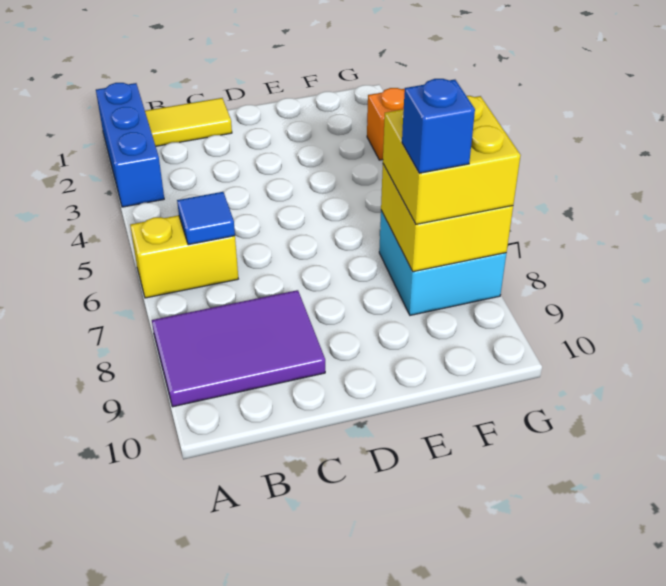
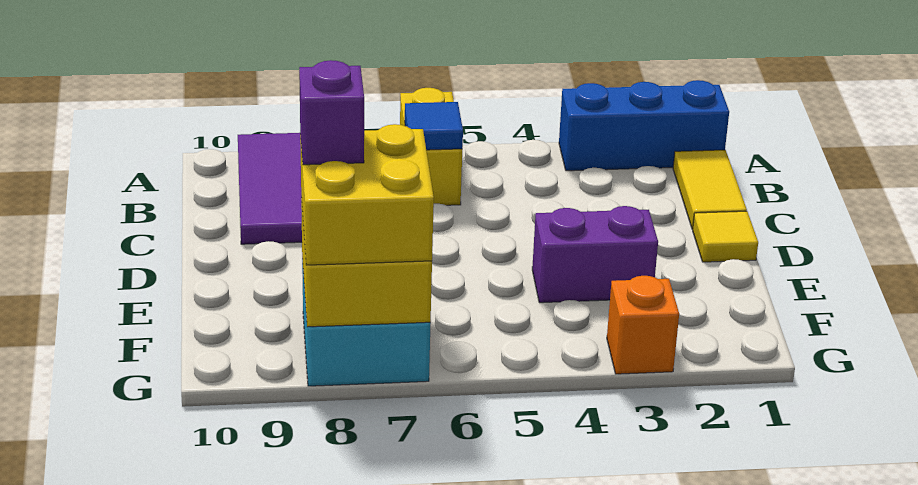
none -> yellow 1x1 tile [693,211,758,262]
none -> purple 1x2 brick [532,206,658,303]
blue 1x1 brick [402,79,475,173] -> purple 1x1 brick [299,60,364,165]

